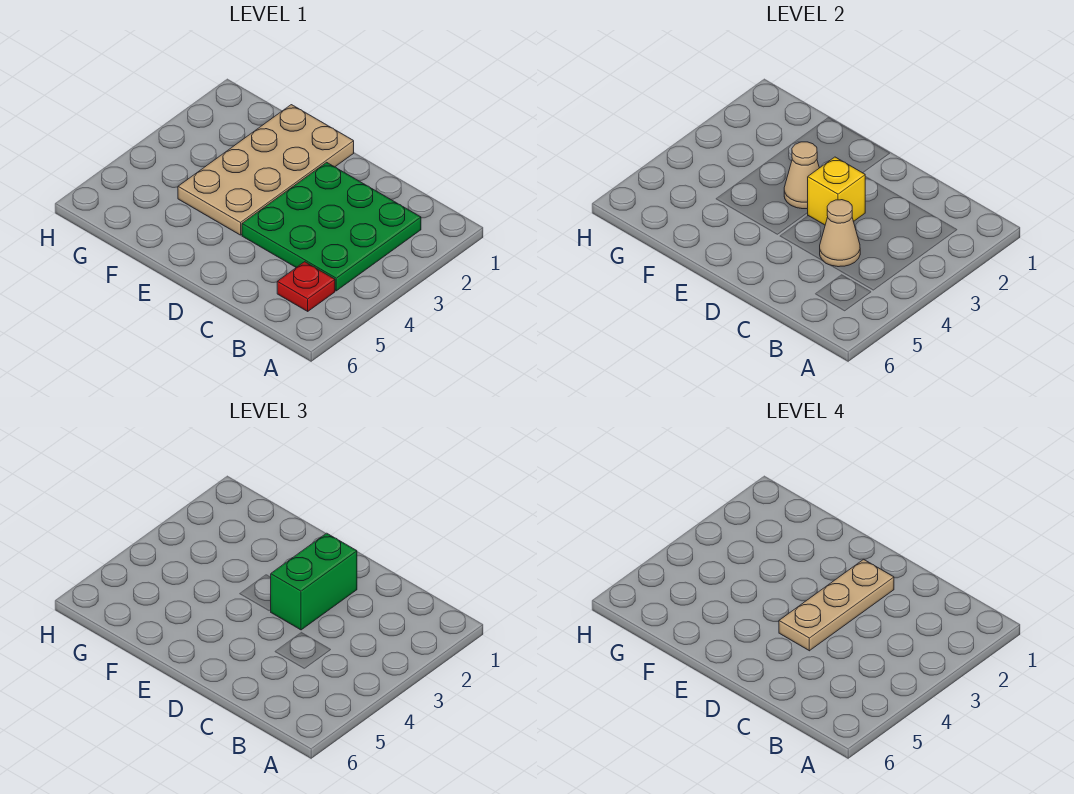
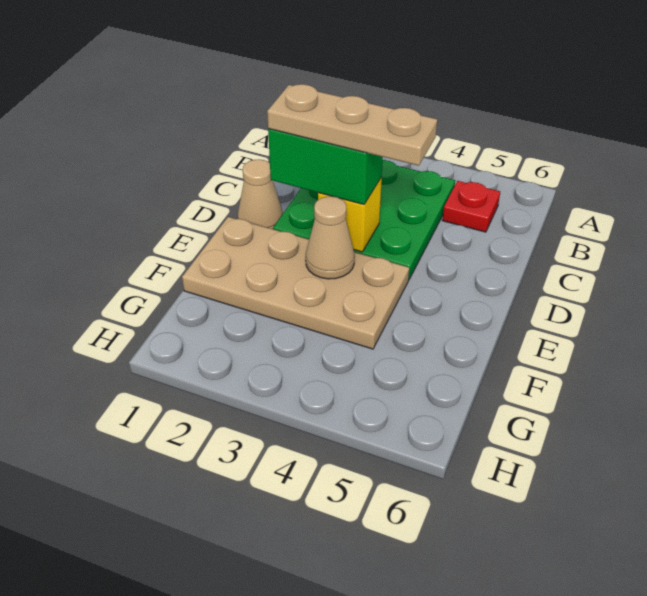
tan 1x1 cone [820,200,860,267] -> tan 1x1 cone moved to [238,159,283,229]

